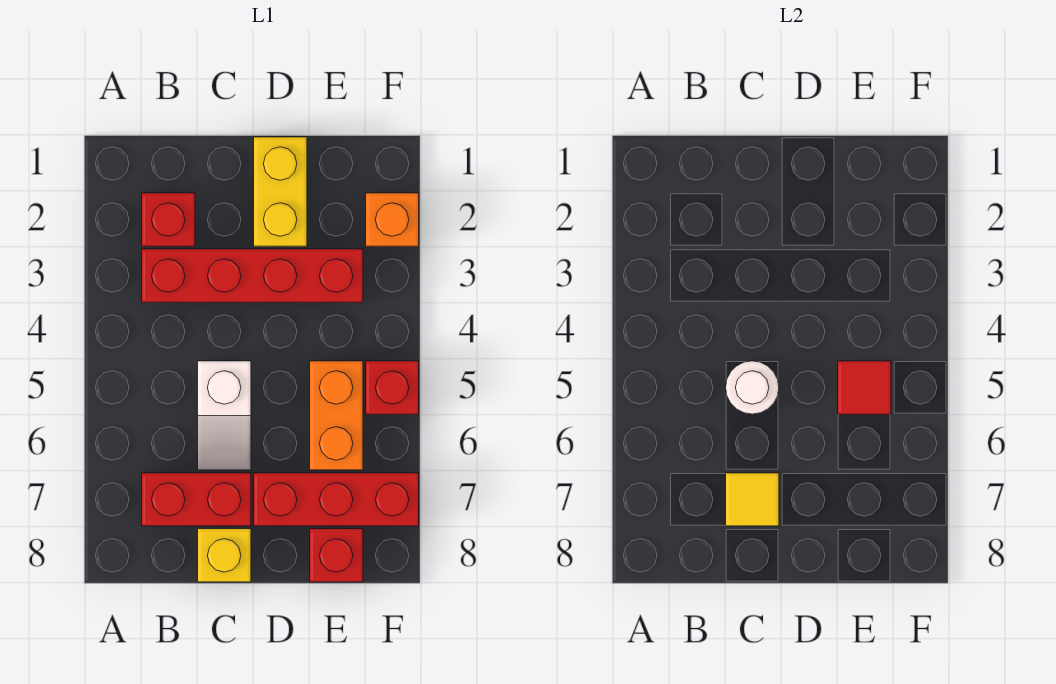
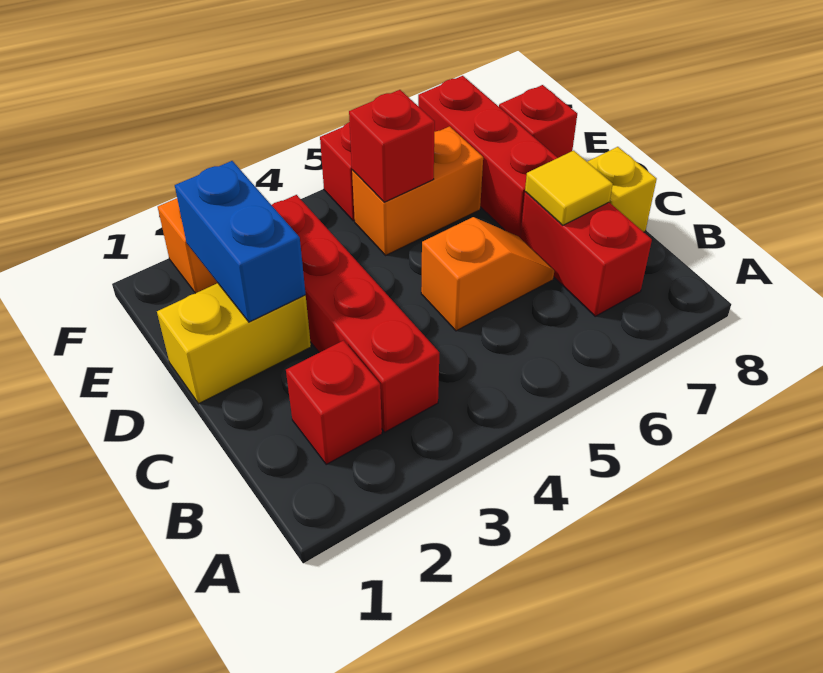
white 1x2 slope [198,361,251,470] -> orange 1x2 slope [421,217,554,331]
white 1x1 round brick [726,361,779,414] -> none
none -> blue 1x2 brick [175,161,306,322]
red 1x1 tile [838,361,891,414] -> red 1x1 brick [349,90,435,202]

